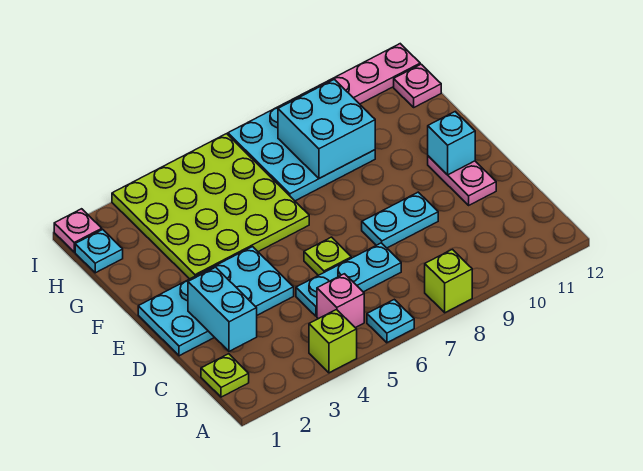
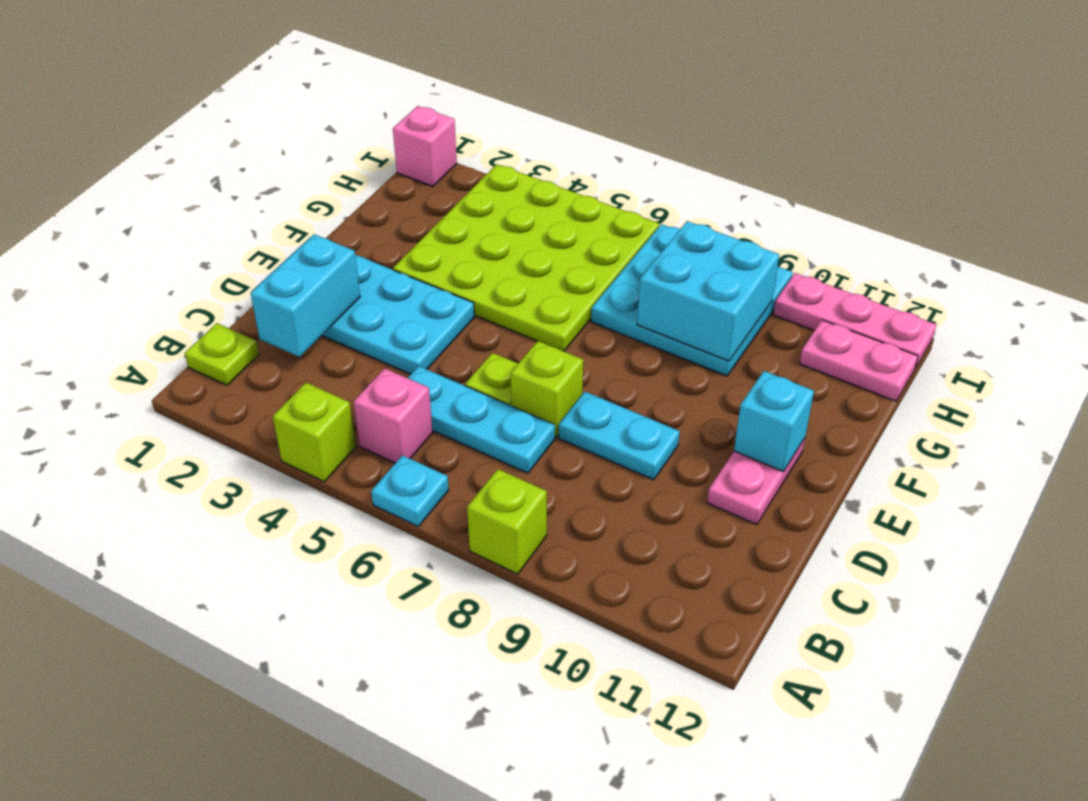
none -> lime 1x1 brick [511,341,583,437]
cyan 1x1 plate [75,229,123,273] -> none
pink 1x1 plate [394,64,441,107] -> pink 1x2 plate [800,320,918,401]
pink 1x1 plate [54,209,102,252] -> pink 1x1 brick [393,106,457,187]

